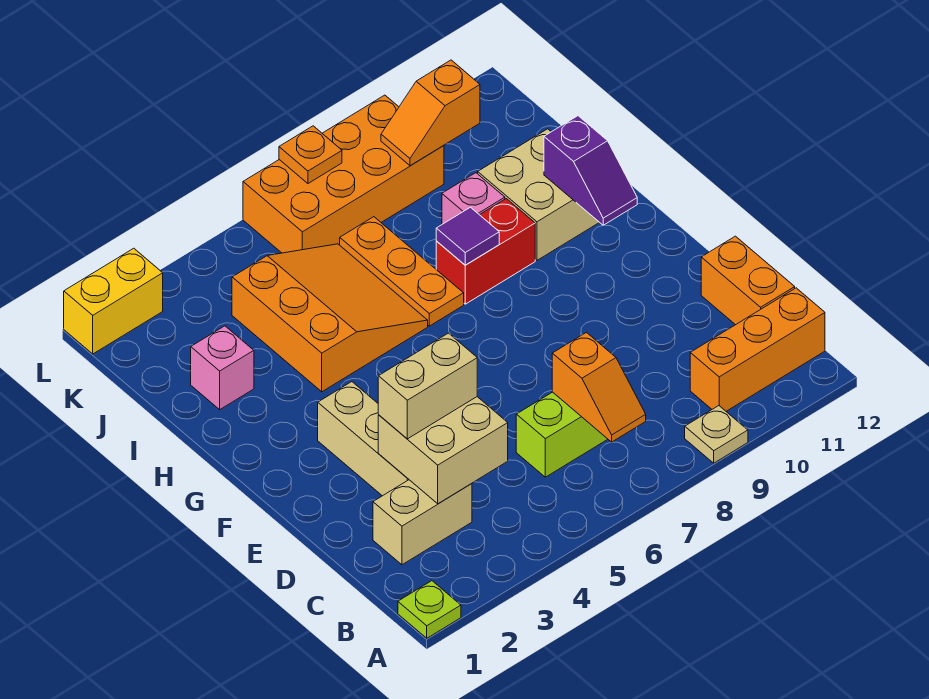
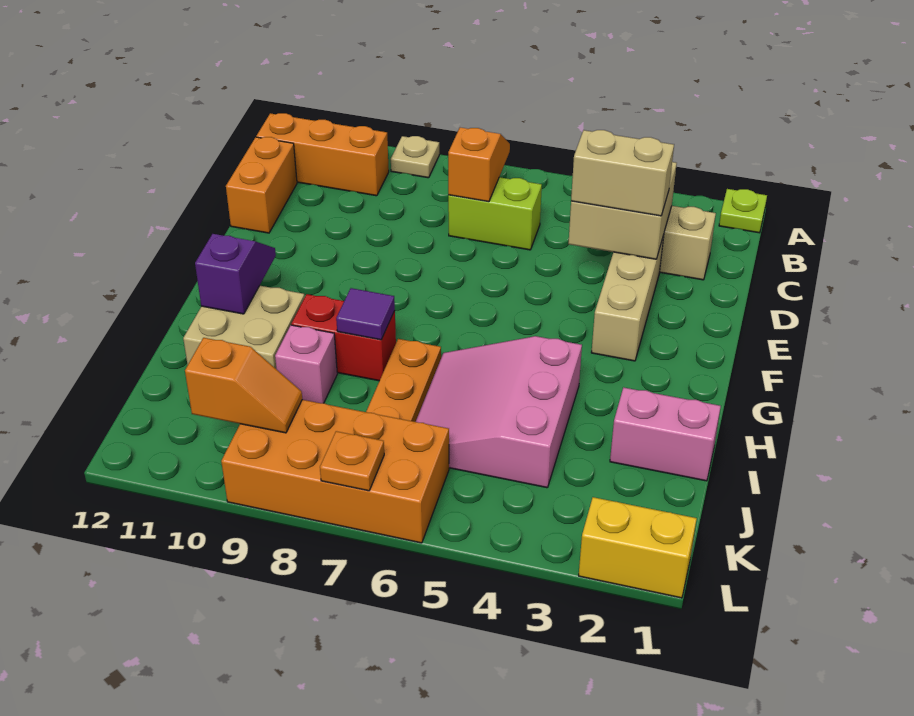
orange 3x3 slope [232,244,428,392] -> pink 3x3 slope [416,336,582,488]
pink 1x1 brick [191,326,254,409] -> pink 1x2 brick [610,387,721,481]

